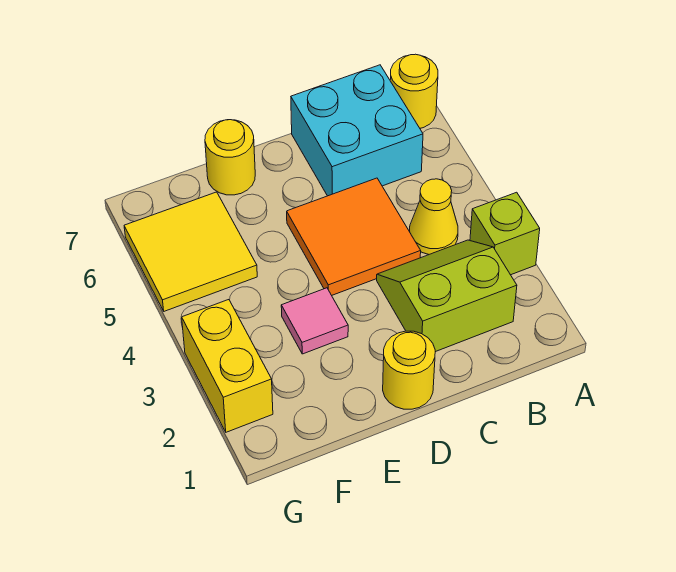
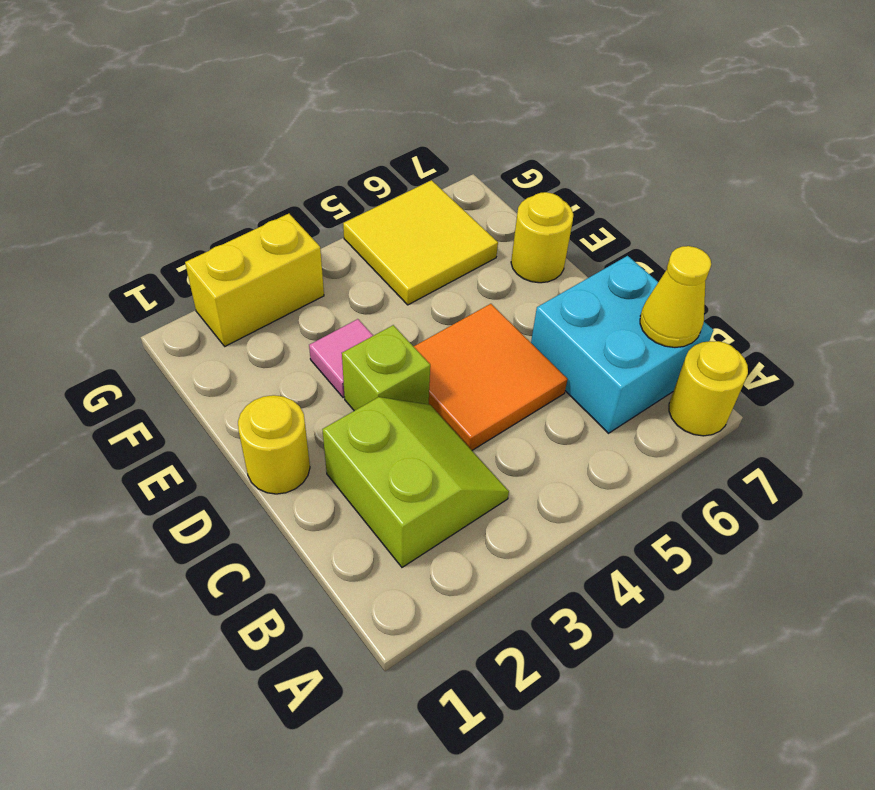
lime 1x1 brick [470,192,540,275] -> lime 1x1 brick moved to [342,325,430,411]
yellow 1x1 cone [410,179,458,254] -> yellow 1x1 cone moved to [640,246,711,347]

